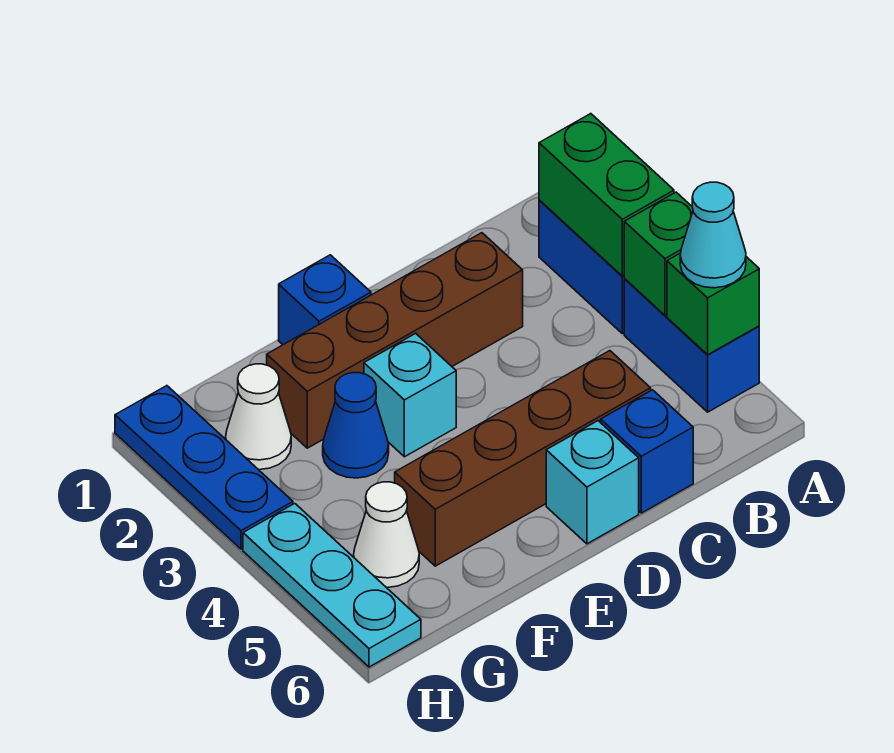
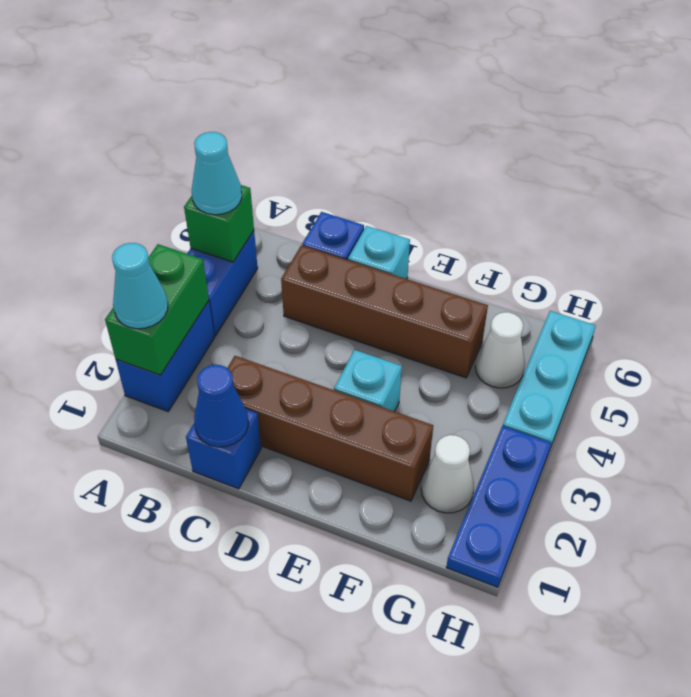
none -> cyan 1x1 cone [112,243,168,329]
green 1x1 brick [624,192,693,315] -> none
blue 1x1 brick [279,255,371,345] -> blue 1x1 brick moved to [186,409,261,489]
blue 1x1 cone [323,373,389,478] -> blue 1x1 cone moved to [194,365,248,447]

